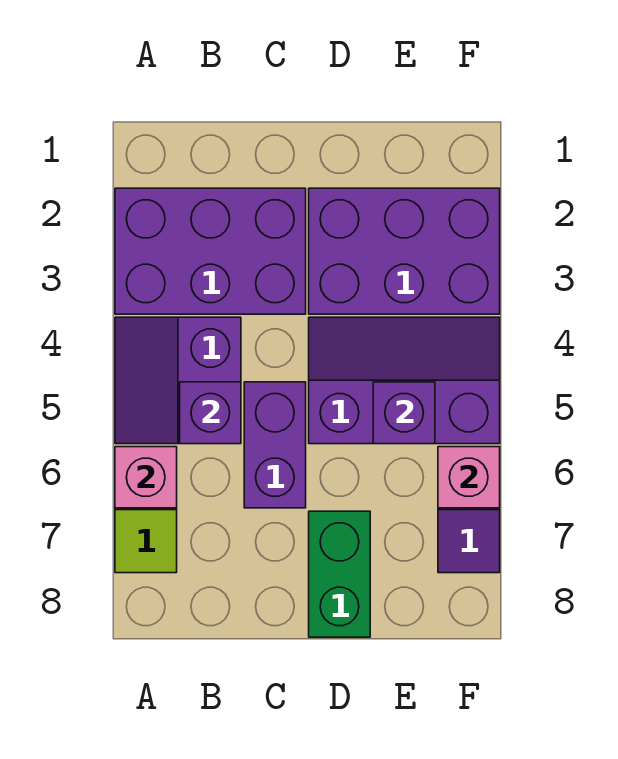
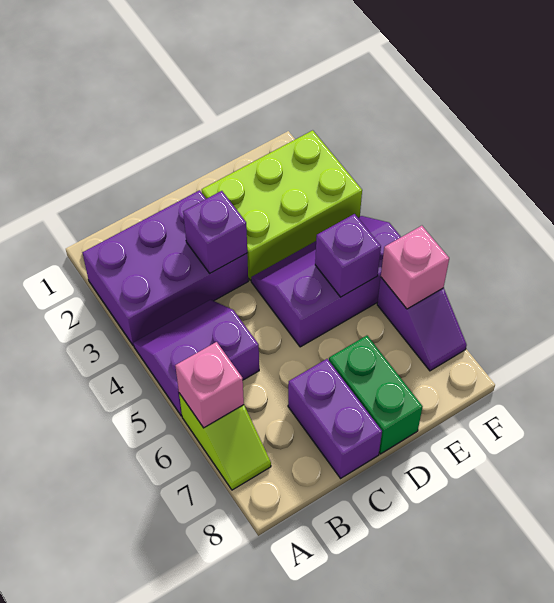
purple 2x2 slope [115,317,241,444] -> purple 2x2 slope turned to [134,300,259,416]
purple 1x1 brick [180,382,241,444] -> purple 1x1 brick moved to [183,191,247,273]
purple 1x2 brick [244,382,306,508] -> purple 1x2 brick moved to [288,359,382,478]
purple 2x3 brick [309,188,500,314] -> lime 2x3 brick [202,130,362,280]

